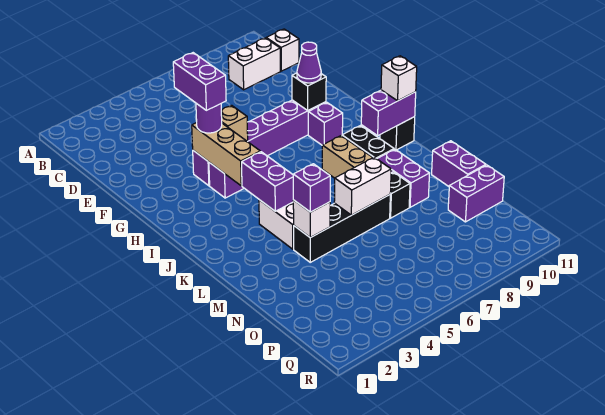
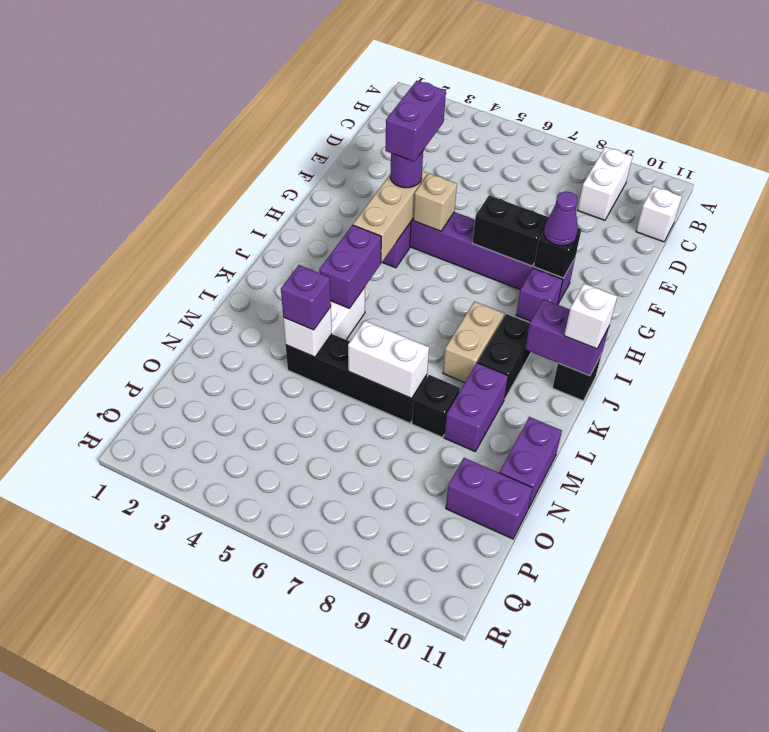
white 1x2 brick [228,38,280,90] -> white 1x2 brick turned to [578,147,633,220]
none -> black 1x2 brick [473,195,549,266]

